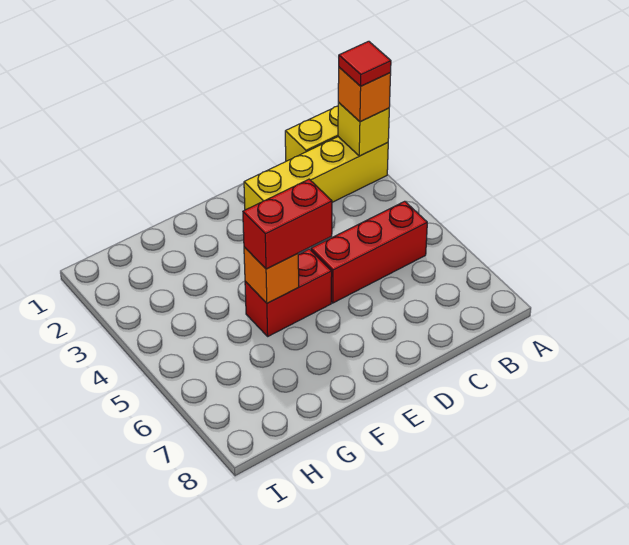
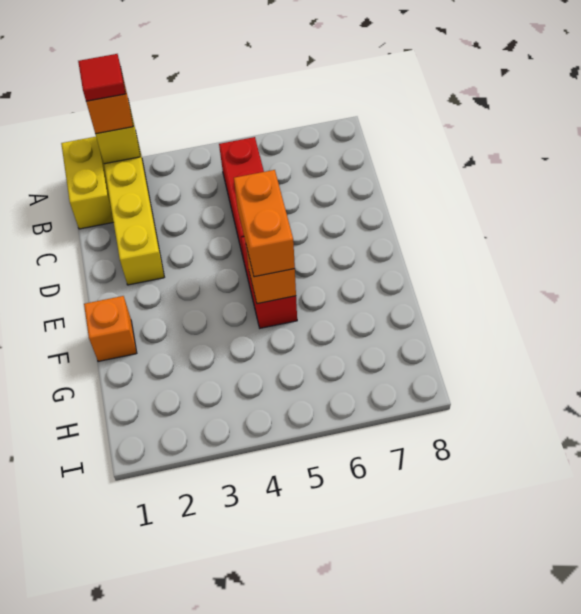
red 1x2 brick [243,179,332,269] -> orange 1x2 brick [234,170,295,277]
none -> orange 1x1 brick [84,296,137,362]

